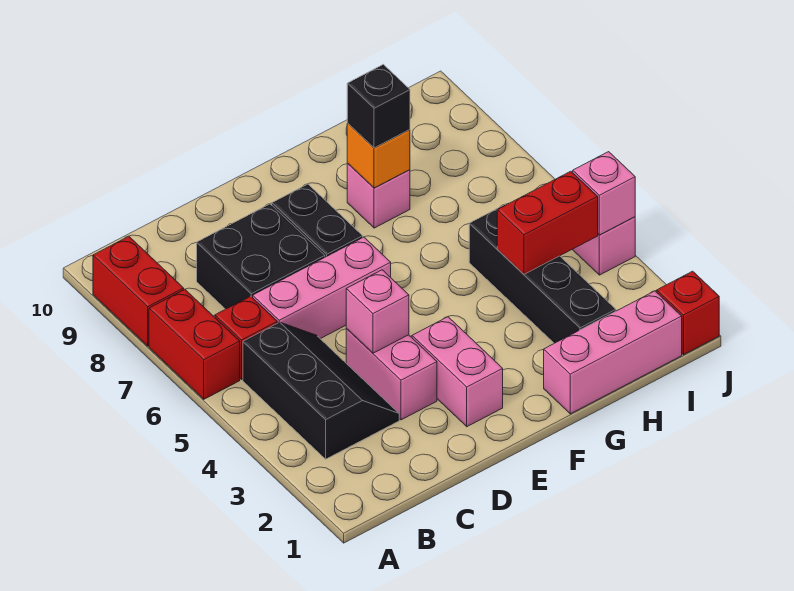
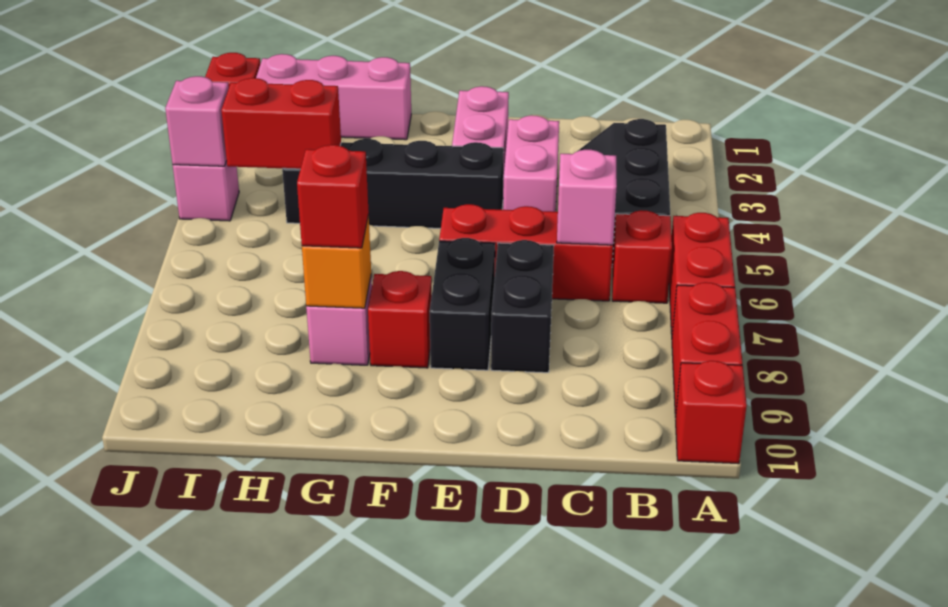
none -> red 1x1 brick [676,361,747,464]
pink 1x3 brick [253,237,391,339] -> red 1x3 brick [439,204,613,301]
black 2x2 brick [197,204,325,309] -> black 1x2 brick [491,240,554,373]
pink 1x1 brick [346,270,409,353] -> pink 1x1 brick moved to [557,150,617,245]
none -> red 1x1 brick [368,271,432,368]
black 1x1 brick [347,64,410,148] -> red 1x1 brick [297,145,369,248]
black 1x4 brick [469,205,616,343] -> black 1x4 brick turned to [282,139,504,228]

